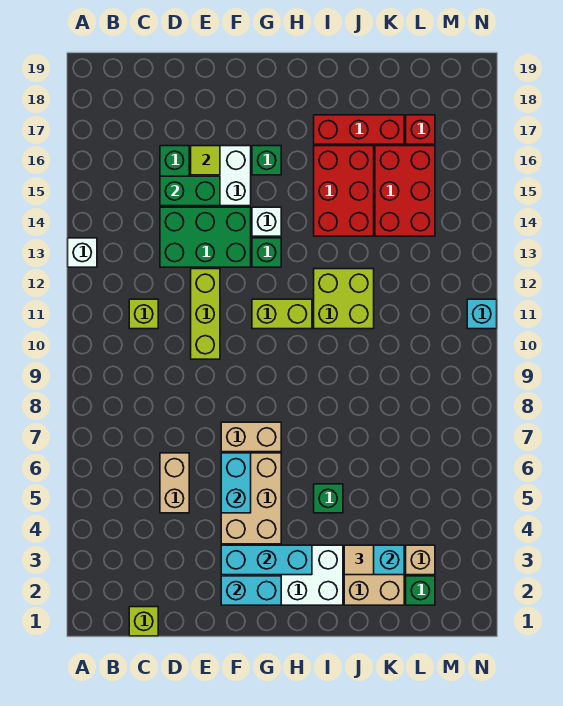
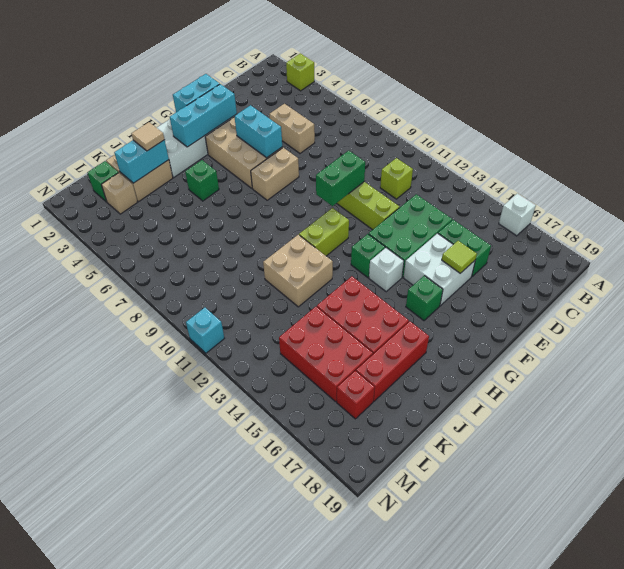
white 1x1 brick [68,238,97,267] -> white 1x1 brick moved to [499,193,536,236]
lime 1x1 brick [129,607,158,636] -> lime 1x1 brick moved to [286,54,314,91]
green 1x2 brick [160,176,220,206] -> green 1x2 brick moved to [316,151,365,206]
lime 2x2 brick [314,269,374,329] -> tan 2x2 brick [263,235,333,307]

